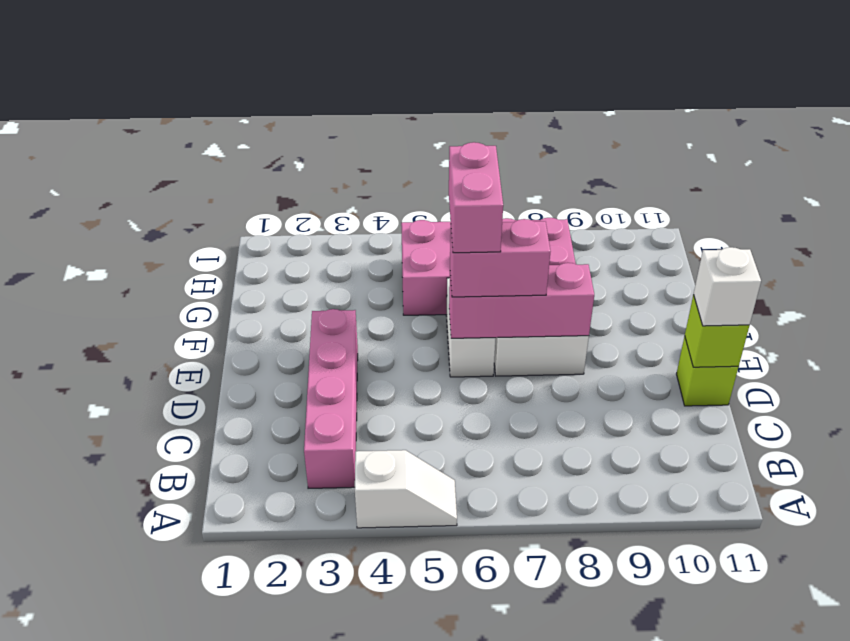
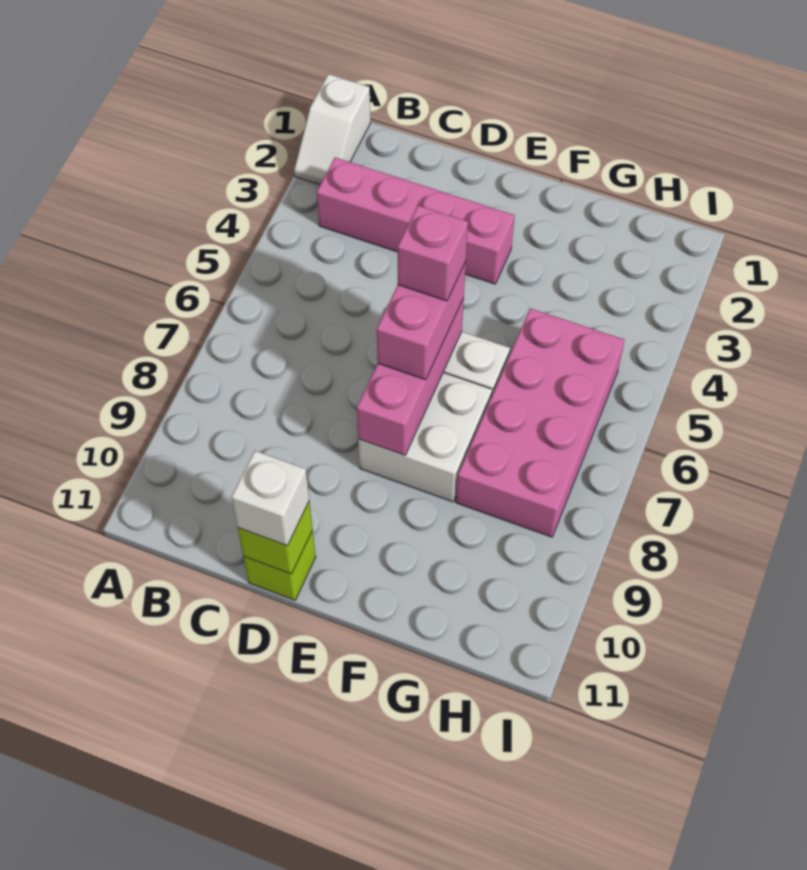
white 1x2 slope [355,450,457,528] -> white 1x2 slope moved to [294,74,371,185]
pink 1x2 brick [449,142,503,253] -> pink 1x1 brick [398,205,468,301]

